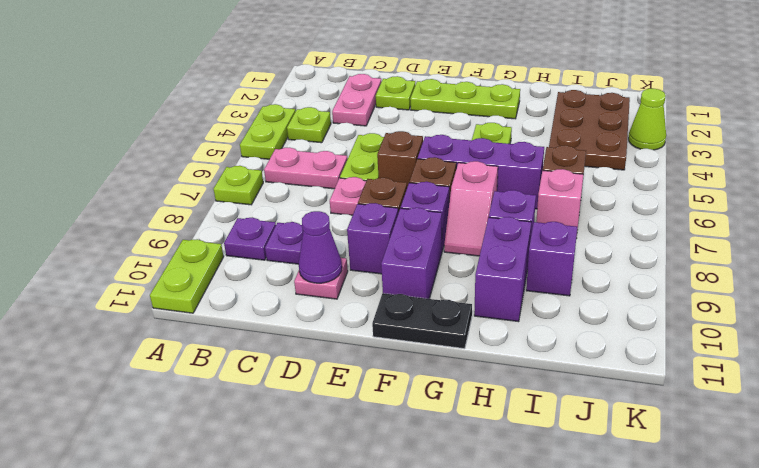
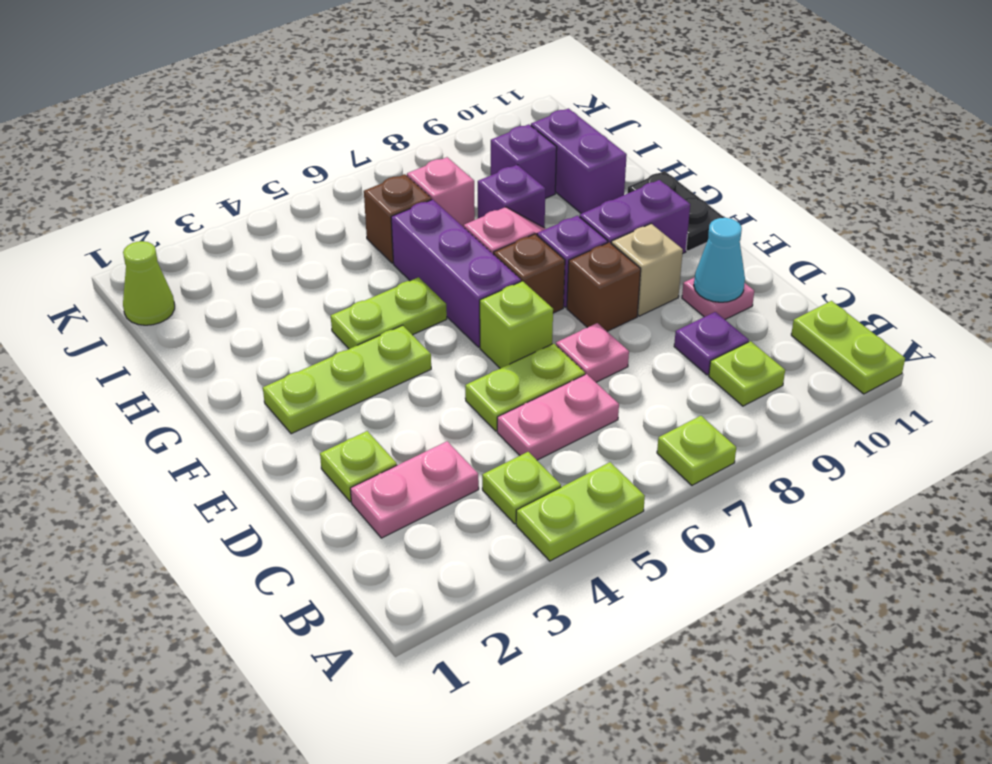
lime 1x2 plate [150,239,224,313] -> lime 1x2 plate turned to [791,301,905,394]
pink 1x2 plate [264,148,348,189] -> pink 1x2 plate turned to [497,374,619,460]
purple 1x1 plate [224,218,276,260] -> lime 1x1 plate [709,341,785,406]
purple 1x1 cone [299,211,342,283] -> cyan 1x1 cone [694,218,745,302]
lime 1x3 plate [410,79,520,119] -> lime 1x3 plate turned to [263,325,431,434]
brown 1x1 brick [377,131,423,187] -> lime 1x1 brick [480,281,553,368]
purple 1x1 brick [347,203,398,274] -> tan 1x1 brick [611,224,683,316]
purple 1x2 brick [474,217,531,322] -> purple 1x2 brick turned to [531,109,627,214]
brown 2x3 plate [549,90,630,170] -> none
lime 1x1 cone [628,89,666,150] -> lime 1x1 cone moved to [123,241,175,325]

